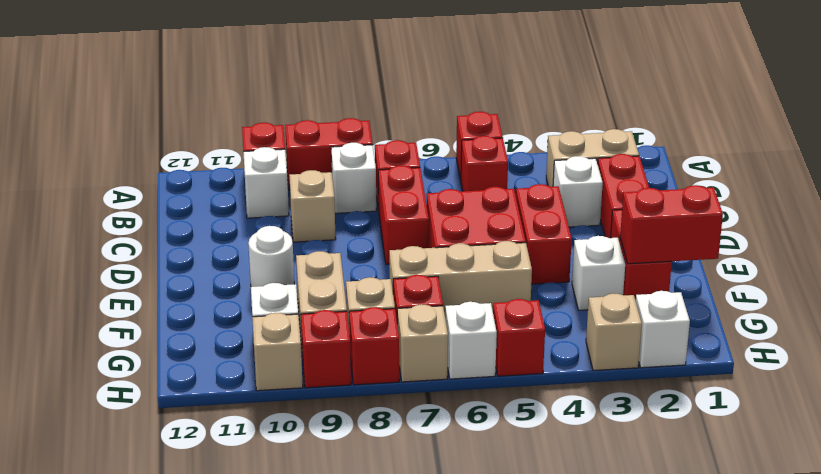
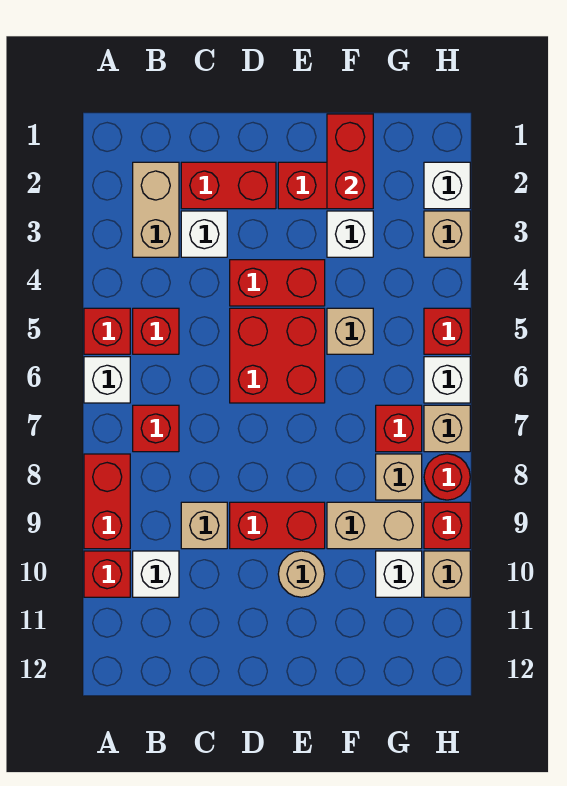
white 1x1 brick [331,143,376,213] -> white 1x1 brick moved to [84,357,130,403]
red 1x2 brick [378,165,429,264] -> red 1x2 brick moved to [230,502,325,549]
white 1x1 round brick [248,226,294,287] -> tan 1x1 round brick [278,551,325,597]
tan 1x3 brick [389,241,532,314] -> tan 1x1 brick [327,308,373,354]
red 1x1 brick [349,307,399,385] -> red 1x1 round brick [424,454,470,500]

